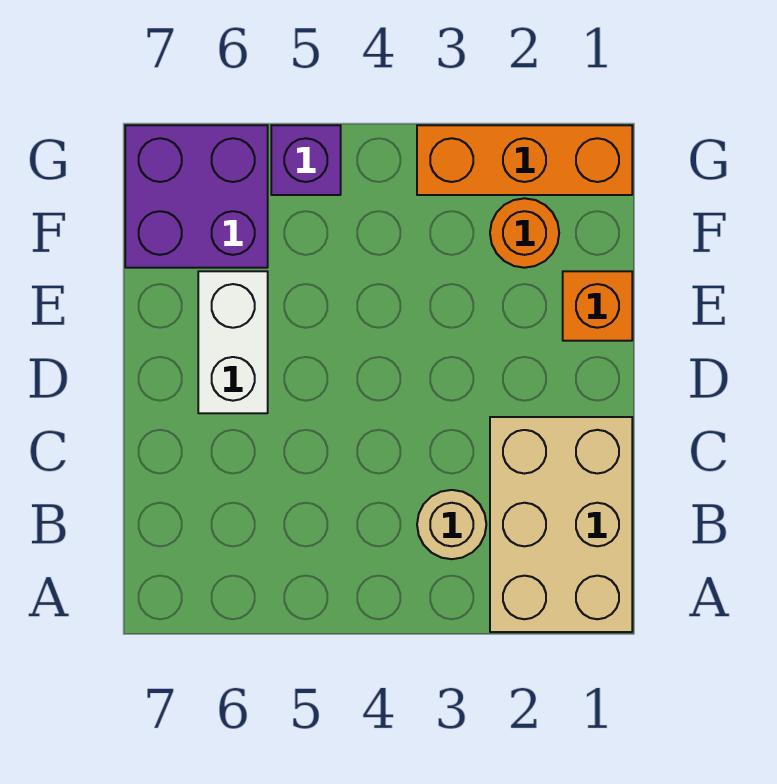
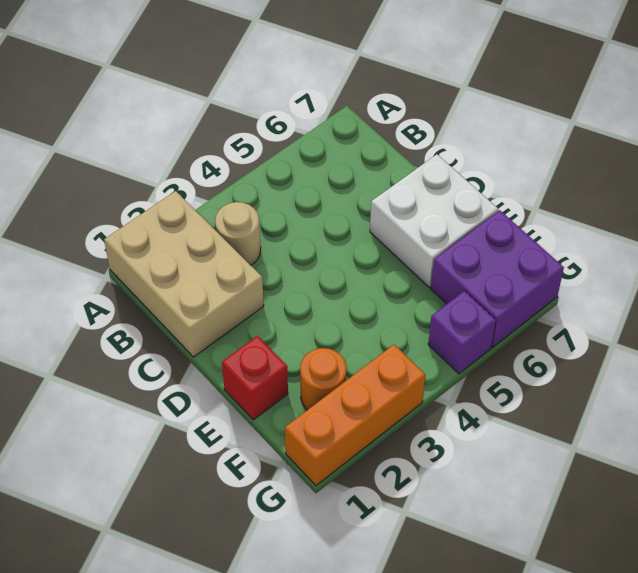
white 1x2 brick [198,271,268,413] -> white 2x2 brick [370,154,498,287]
orange 1x1 brick [563,271,632,341] -> red 1x1 brick [222,336,288,420]

